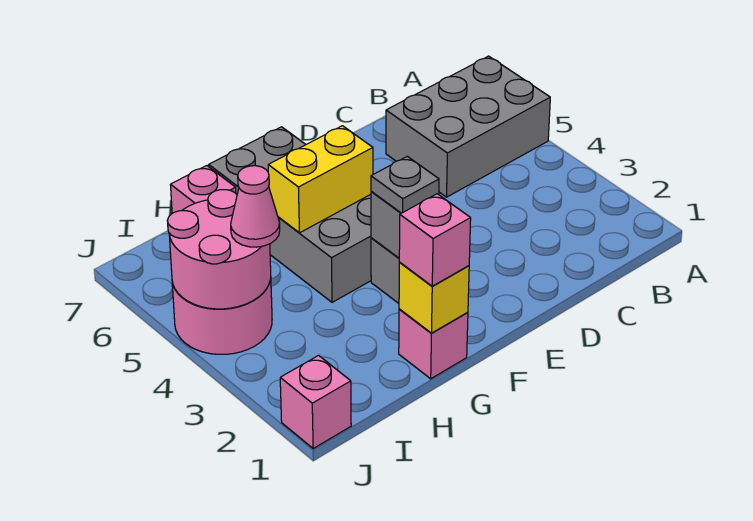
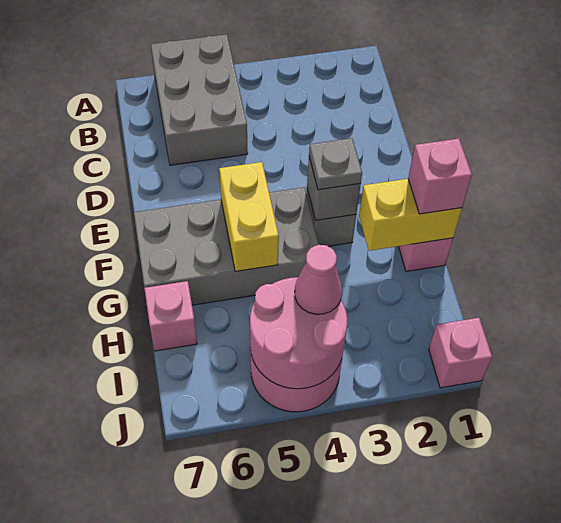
yellow 1x1 brick [399,263,469,333] -> yellow 1x2 brick [359,179,462,251]

